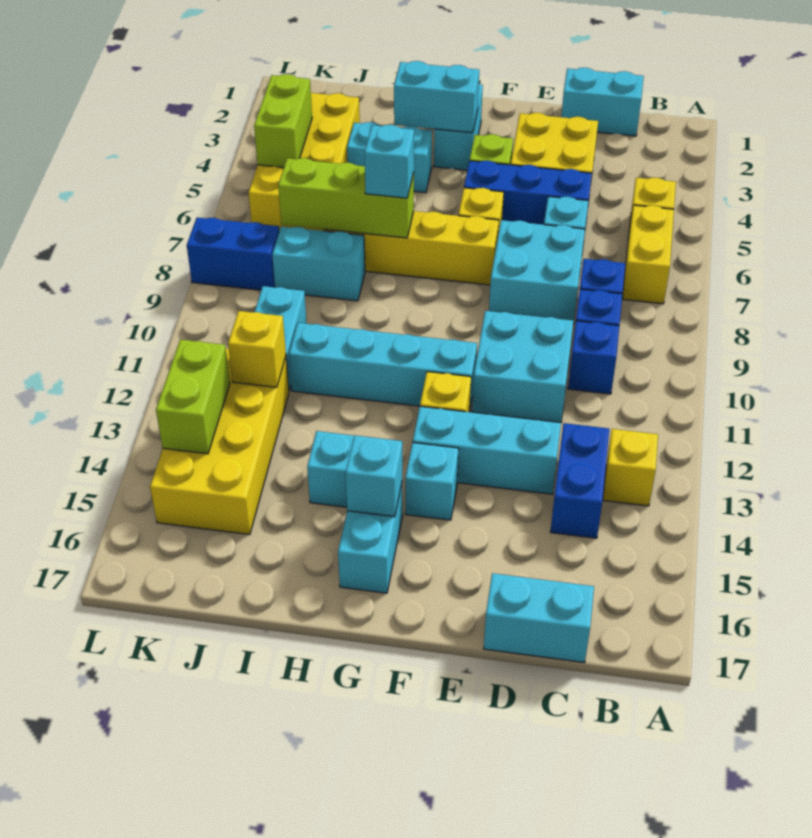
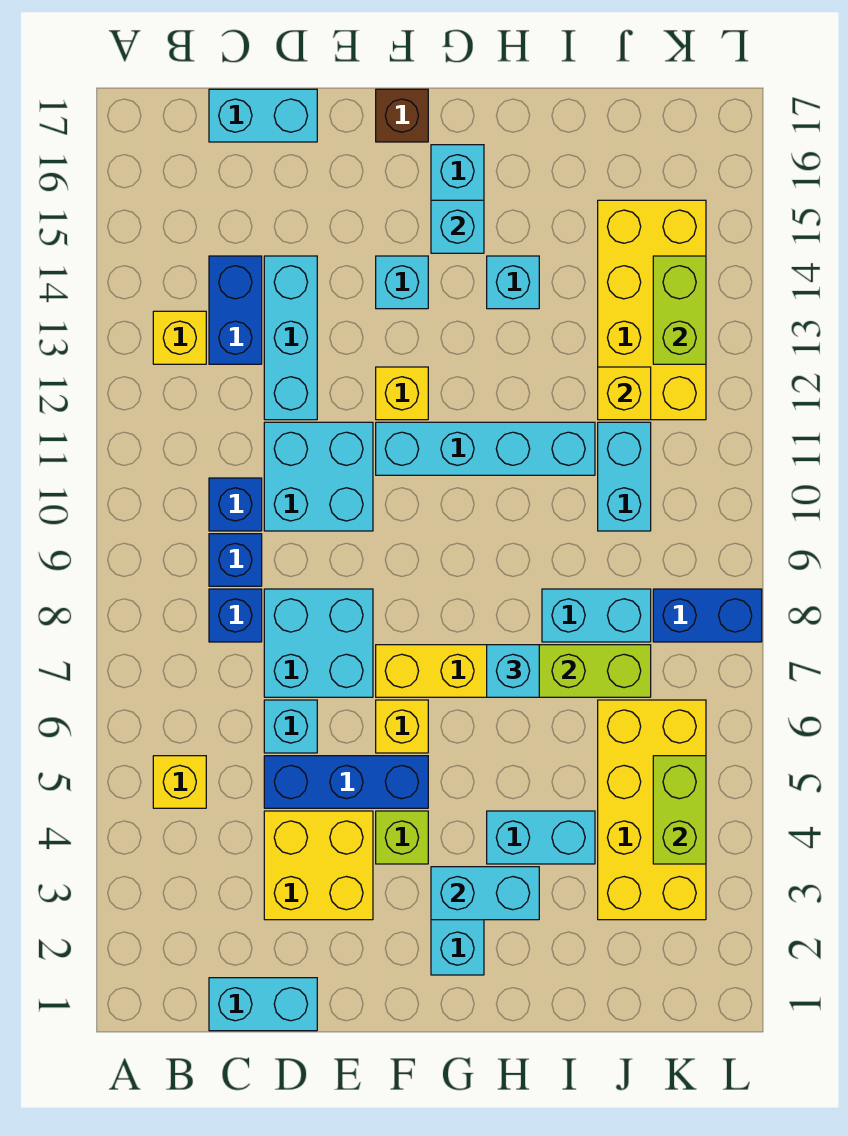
yellow 1x2 brick [623,205,674,304] -> none
cyan 1x3 brick [413,406,561,494] -> cyan 1x3 brick turned to [264,256,317,420]
none -> brown 1x1 brick [376,89,428,142]

